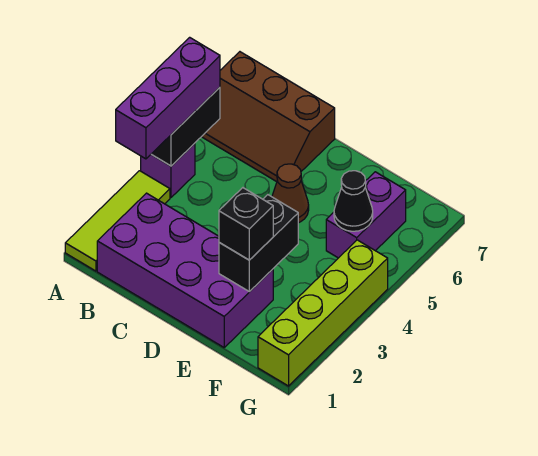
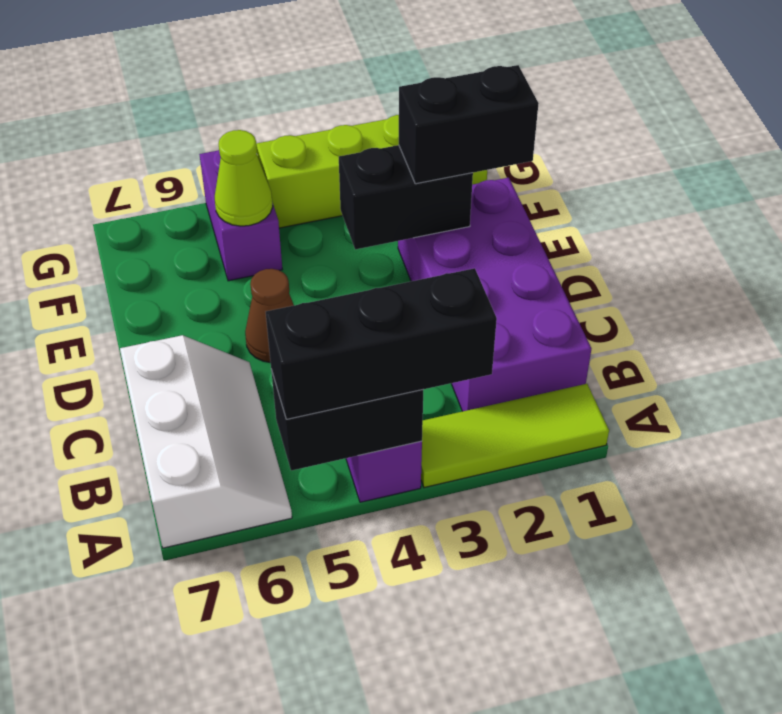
purple 1x3 brick [116,37,220,159] -> black 1x3 brick [266,268,497,419]
brown 2x3 slope [202,52,335,182] -> white 2x3 slope [120,335,292,548]
black 1x1 brick [219,188,273,260] -> black 1x2 brick [399,65,539,184]
purple 1x2 brick [326,172,406,258] -> purple 1x2 brick turned to [199,150,282,281]
black 1x1 cone [334,171,373,231] -> lime 1x1 cone [215,130,273,226]

